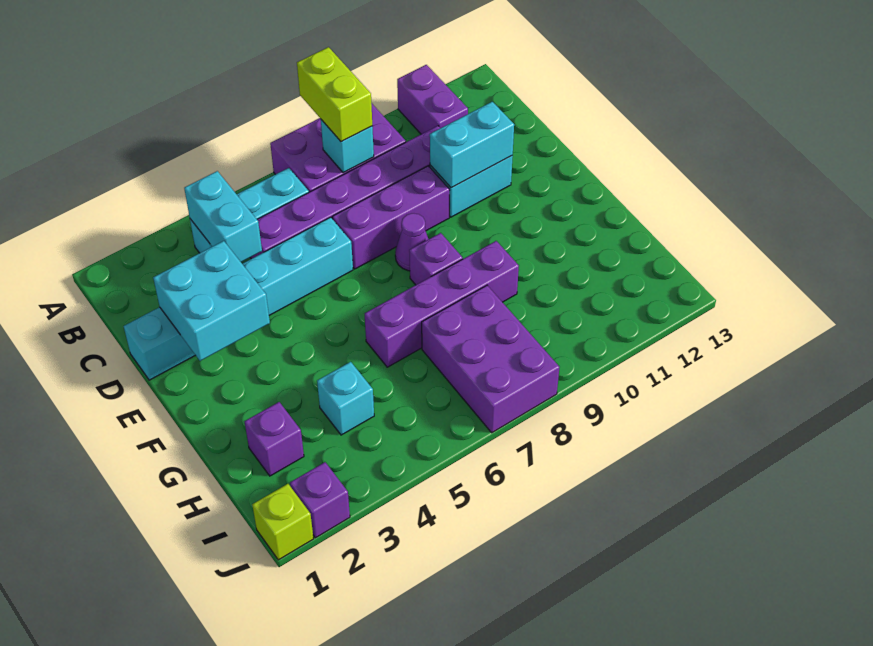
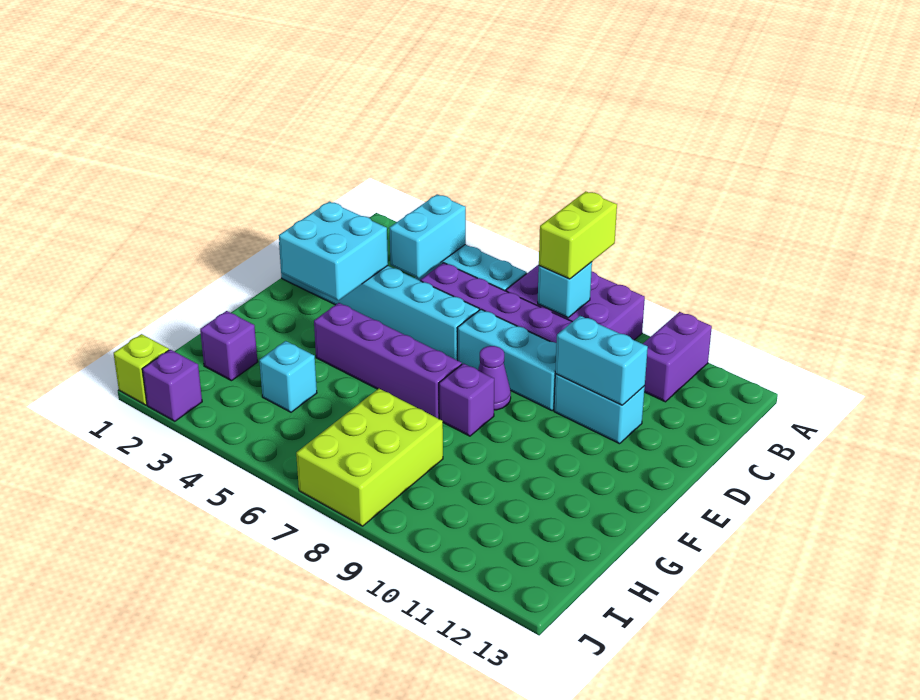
purple 1x3 brick [332,166,450,269] -> cyan 1x3 brick [458,309,557,410]
purple 1x4 brick [365,241,519,367] -> purple 1x4 brick moved to [314,303,462,419]
purple 2x3 brick [422,285,559,433] -> lime 2x3 brick [296,389,443,526]

